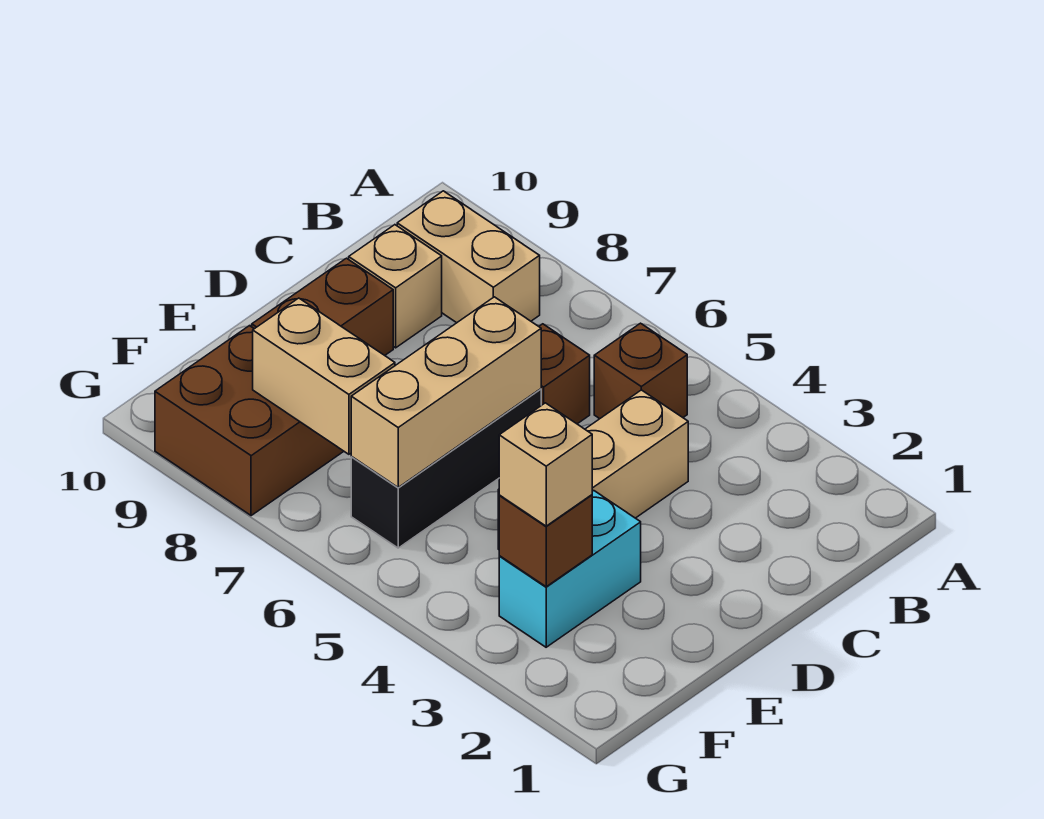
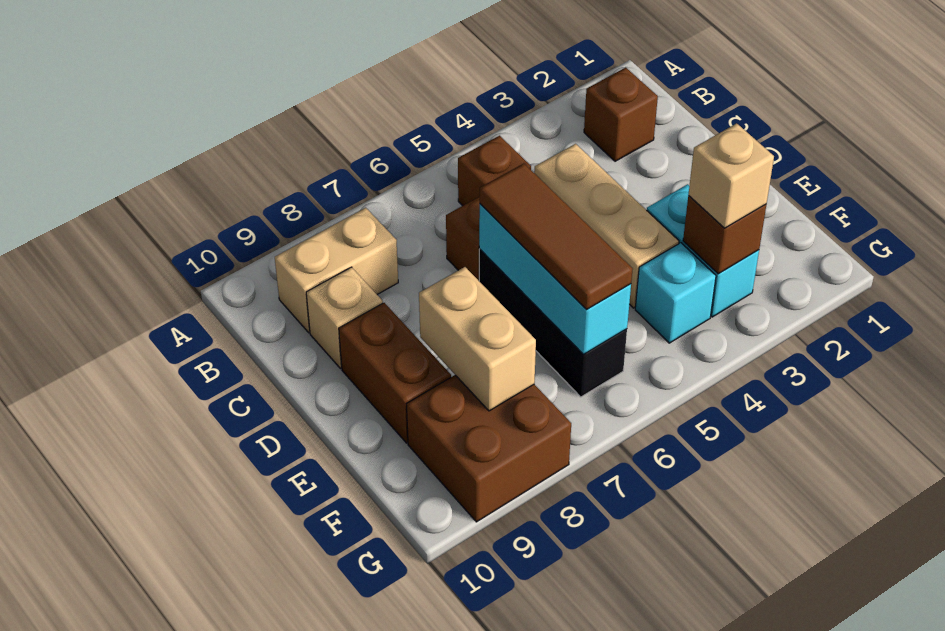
none -> brown 1x1 brick [584,68,658,161]
tan 1x3 brick [351,297,541,487] -> cyan 1x3 brick [479,204,631,354]
none -> brown 1x3 tile [480,164,633,309]
none -> cyan 1x1 brick [635,243,716,343]
tan 1x2 brick [253,298,395,454] -> tan 1x2 brick turned to [419,267,536,411]

